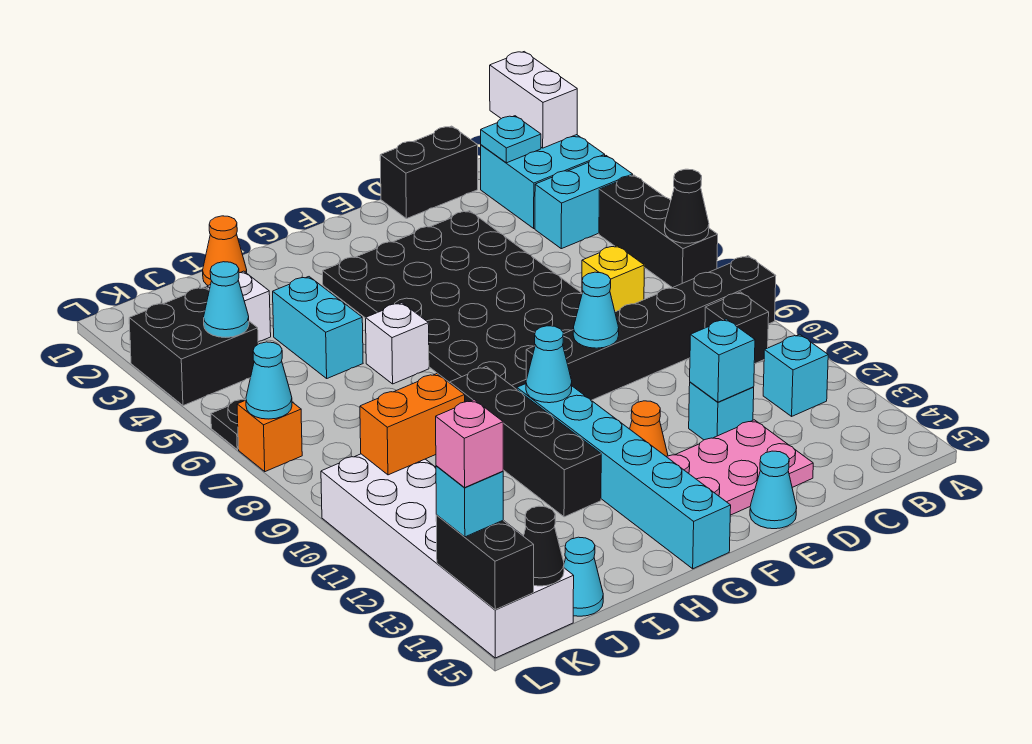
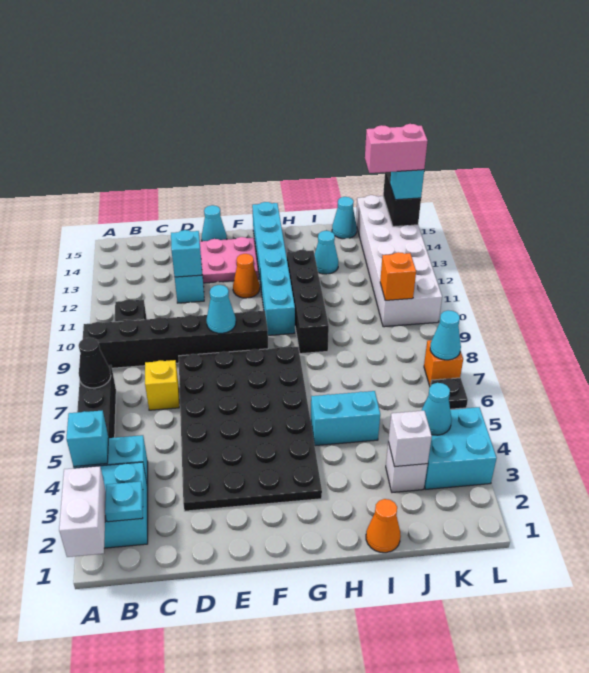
cyan 1x1 brick [763,334,828,416] -> cyan 1x1 brick moved to [67,410,108,466]
black 1x2 brick [380,126,478,219] -> none
cyan 1x1 cone [526,326,572,403] -> cyan 1x1 cone moved to [315,231,338,274]
white 1x1 brick [366,303,429,384] -> white 1x1 brick moved to [388,411,432,467]
cyan 1x2 brick [273,277,363,378] -> cyan 1x2 brick turned to [311,391,380,446]
orange 1x2 brick [360,374,465,475] -> orange 1x1 brick [380,252,416,300]
black 2x2 brick [129,287,258,406] -> cyan 2x2 brick [424,407,497,489]
black 1x1 cone [524,506,564,586] -> none
pink 1x1 brick [436,400,503,487] -> pink 1x2 brick [365,124,428,173]

